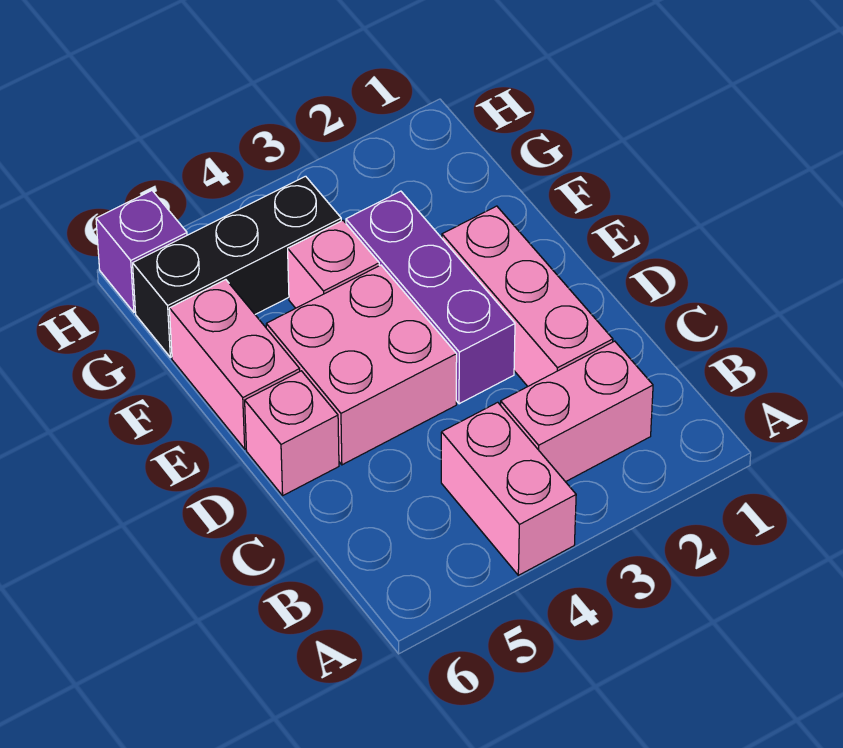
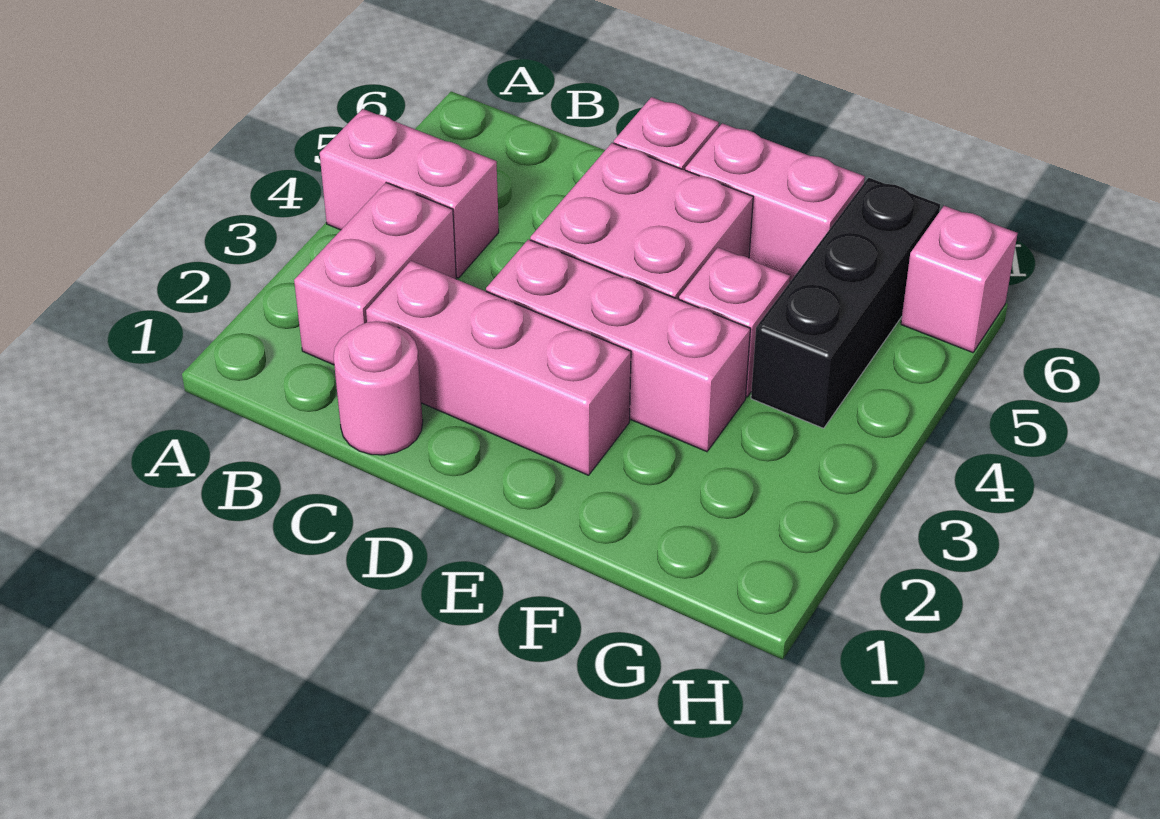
none -> pink 1x1 round brick [333,321,423,455]
purple 1x3 brick [346,191,515,404] -> pink 1x3 brick [486,239,750,452]
purple 1x1 brick [96,191,187,312] -> pink 1x1 brick [901,206,1017,353]

